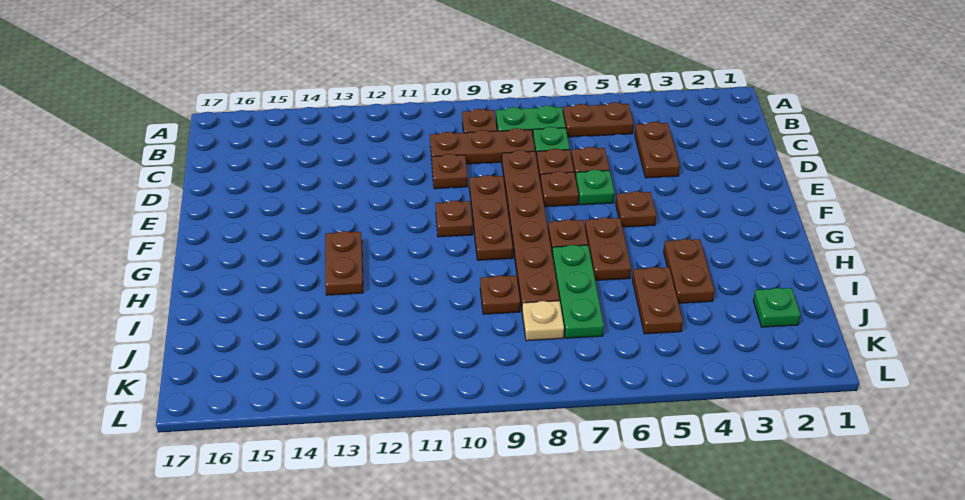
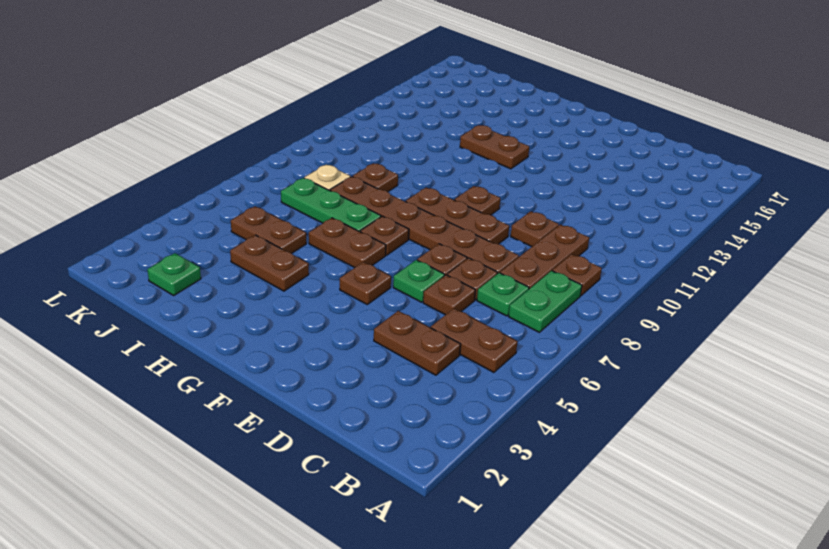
brown 1x2 plate [563,102,634,137] -> brown 1x2 plate turned to [430,308,518,372]

